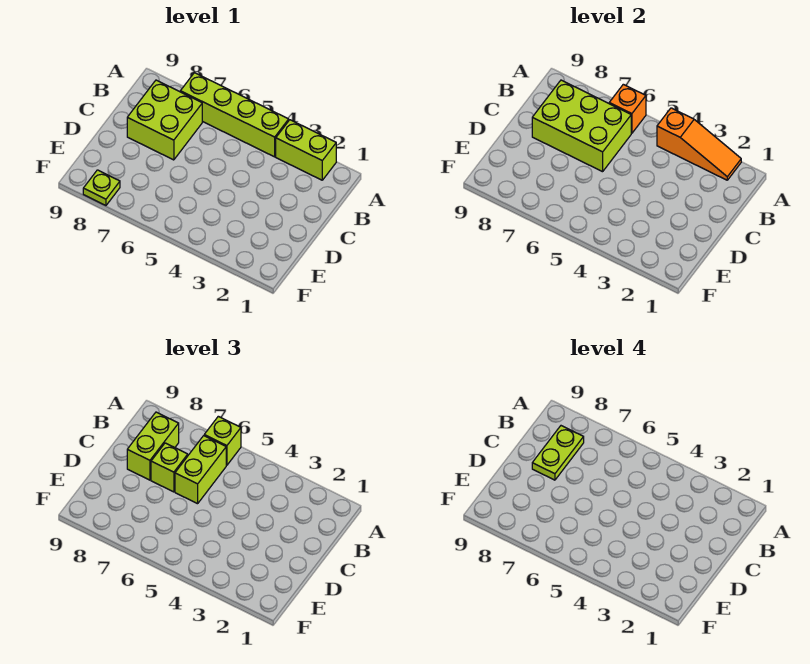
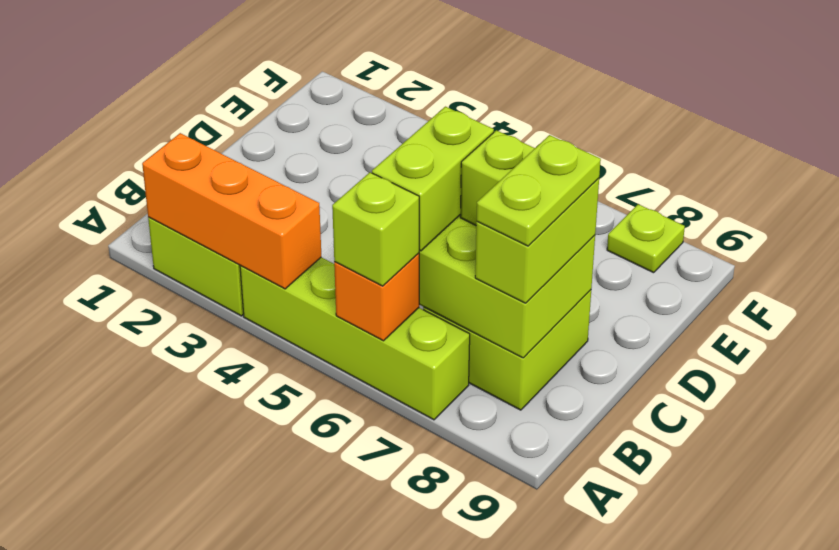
orange 1x3 slope [657,108,741,180] -> orange 1x3 brick [142,133,321,289]

